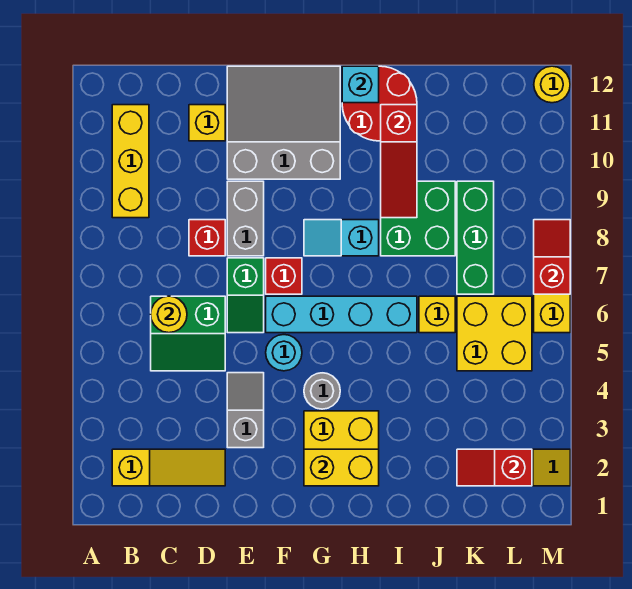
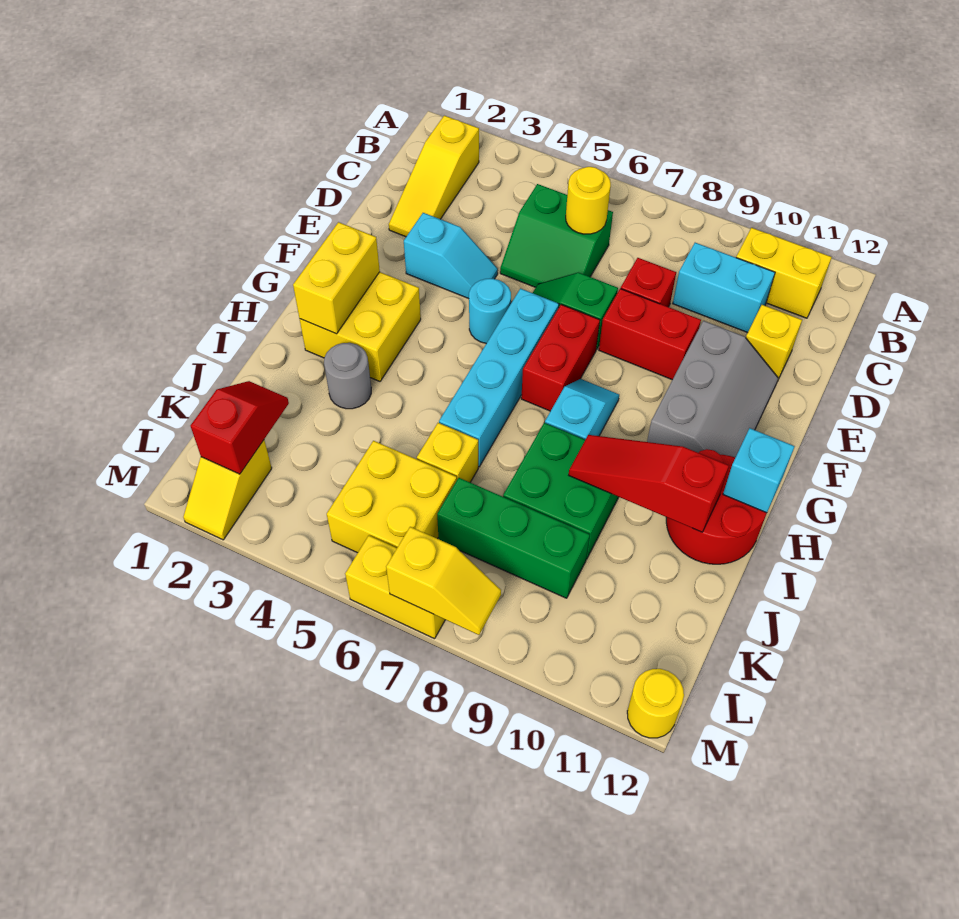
yellow 1x3 brick [112,105,149,218] -> yellow 1x2 brick [736,228,832,318]
green 2x2 slope [151,296,225,371] -> green 2x2 slope turned to [500,184,613,287]
none -> cyan 1x2 brick [673,243,775,333]
grey 1x2 slope [227,373,264,448] -> cyan 1x2 slope [404,213,498,299]
grey 1x2 brick [227,181,264,256] -> red 1x2 brick [599,289,701,380]
grey 3x3 slope [227,66,340,179] -> grey 2x3 slope [647,321,778,458]
red 1x1 brick [266,258,302,294] -> red 1x2 brick [521,305,600,411]
grey 1x1 round brick [304,373,340,409] -> grey 1x1 round brick moved to [324,343,371,409]
red 1x2 slope [534,220,570,294] -> yellow 1x2 slope [386,527,501,635]

